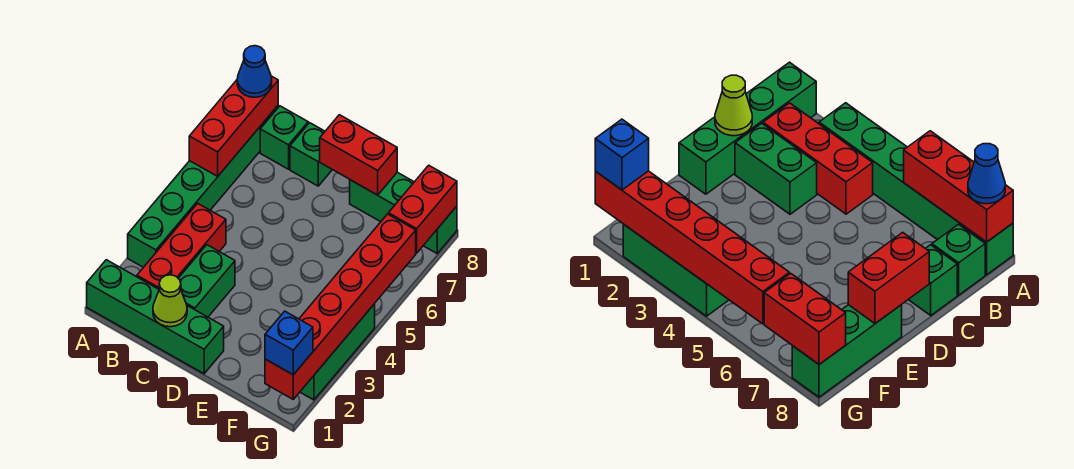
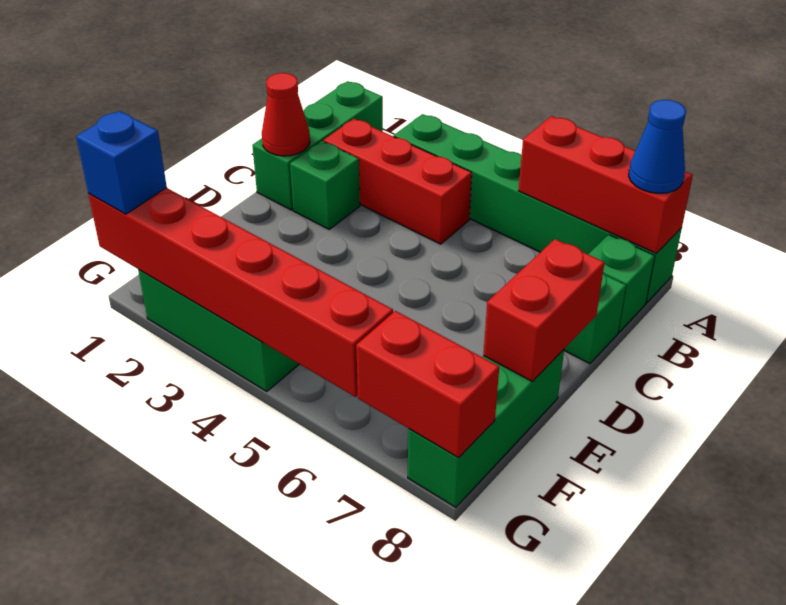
green 1x4 brick [87,260,224,374] -> green 1x3 brick [252,81,383,210]
lime 1x1 cone [153,275,187,327] -> red 1x1 cone [262,73,310,156]
green 1x2 brick [178,245,235,317] -> green 1x1 brick [290,141,360,229]

